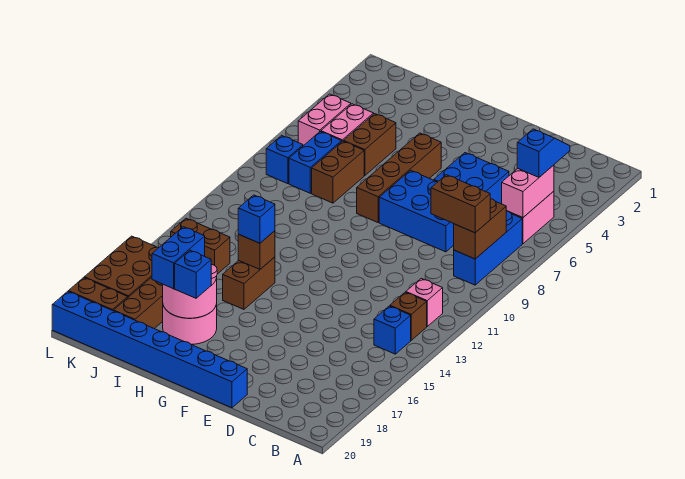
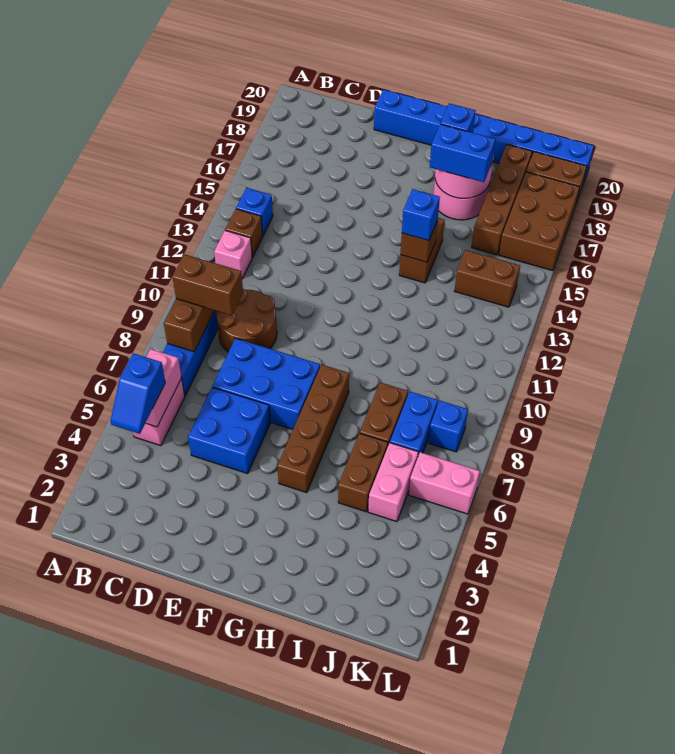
none -> brown 2x2 round brick [217,289,277,352]
blue 1x2 brick [152,227,205,289] -> blue 1x2 brick turned to [430,124,495,182]
pink 1x2 brick [298,94,351,146] -> pink 1x2 brick turned to [409,452,480,514]

